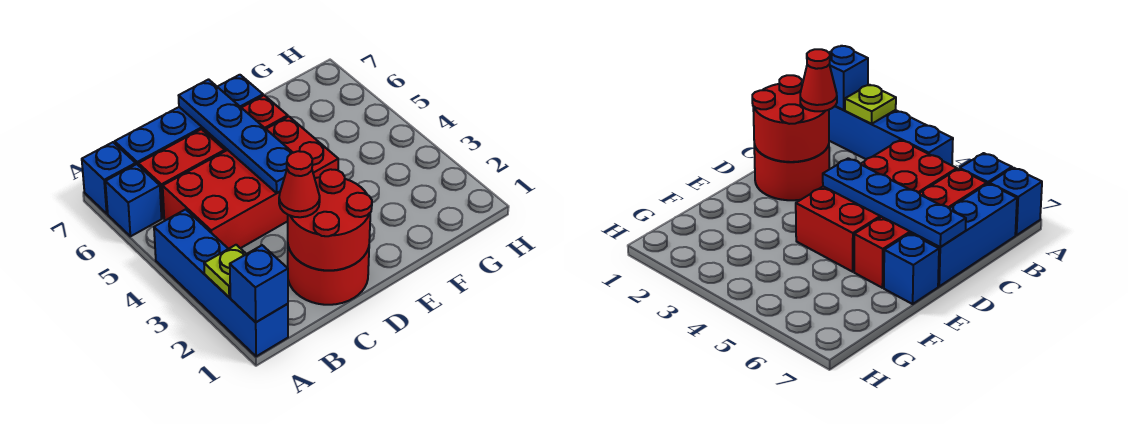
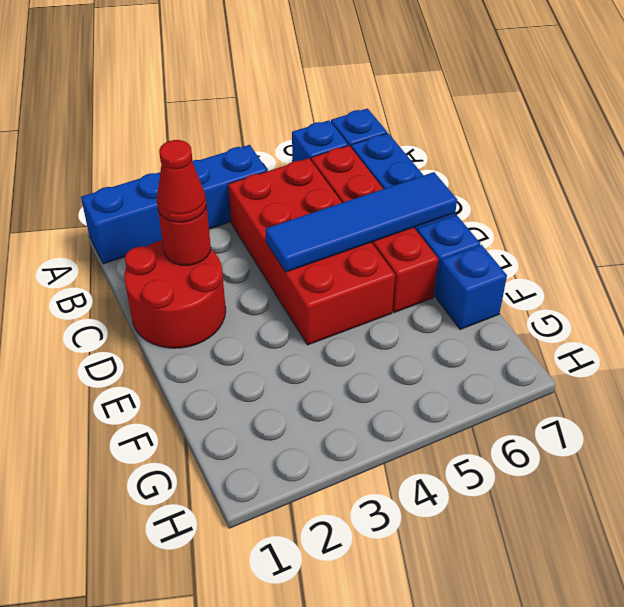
blue 1x1 brick [230,245,288,322] -> blue 1x1 brick moved to [437,245,507,330]
lime 1x1 plate [204,245,246,297] -> none
red 2x2 round brick [288,169,372,270] -> red 1x1 round brick [158,205,211,265]
blue 1x4 plate [179,80,293,193] -> blue 1x4 tile [265,172,457,272]

